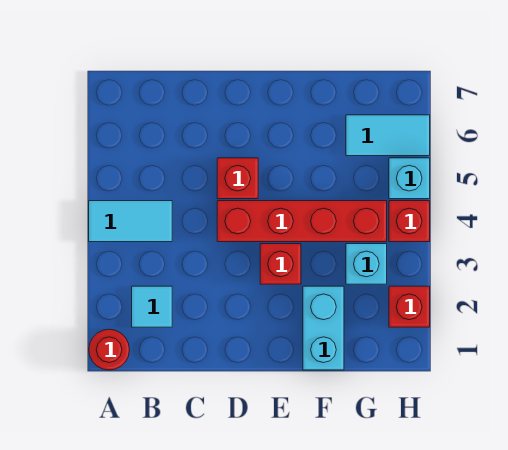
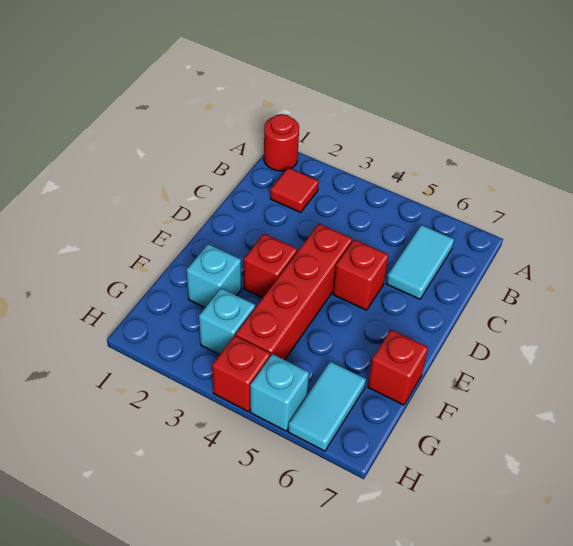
cyan 1x2 tile [89,201,172,242] -> cyan 1x2 tile moved to [386,225,454,299]
cyan 1x1 tile [132,286,172,327] -> red 1x1 tile [270,168,319,213]
cyan 1x2 brick [303,286,344,370] -> cyan 1x1 brick [186,244,241,308]
red 1x1 brick [389,286,430,327] -> red 1x1 brick moved to [368,330,428,405]

